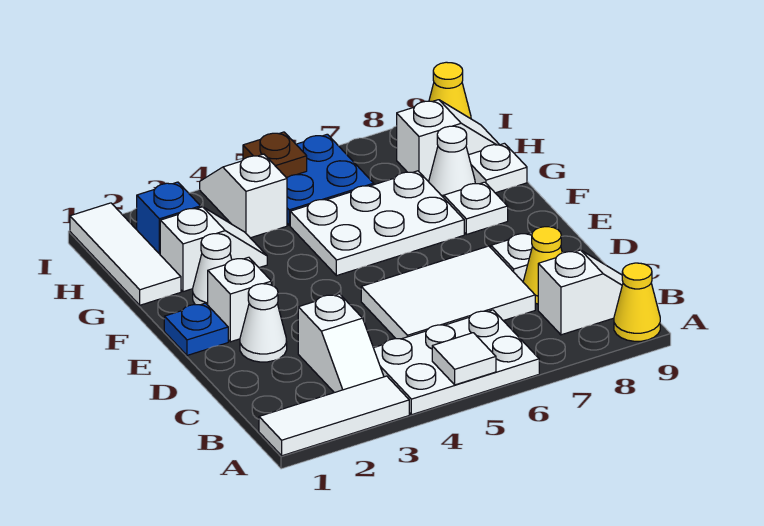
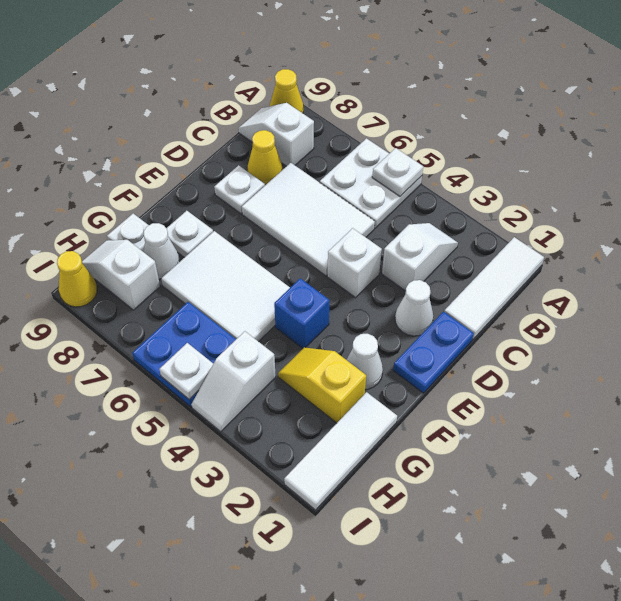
white 1x3 tile [259,376,409,456] -> white 1x3 tile turned to [444,237,544,339]
white 2x3 plate [374,310,539,415] -> white 2x2 plate [320,138,422,228]
white 1x1 tile [432,333,496,385] -> white 1x1 plate [372,148,423,196]
blue 1x1 plate [164,303,228,355] -> blue 1x2 plate [393,312,474,393]
white 1x1 brick [208,257,271,342] -> white 1x1 brick moved to [327,228,382,298]
white 2x3 plate [290,171,464,276] -> white 2x3 tile [161,231,290,342]
white 1x2 slope [160,207,267,292] -> yellow 1x2 slope [278,347,366,423]
blue 1x1 brick [137,182,201,254] -> blue 1x1 brick moved to [274,278,329,348]
brown 1x1 plate [243,132,307,178] -> white 1x1 plate [159,343,213,400]

